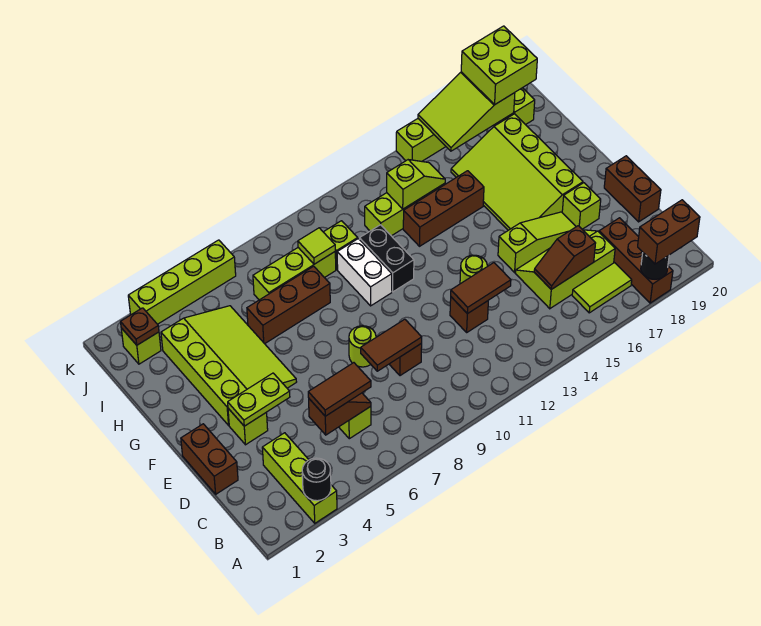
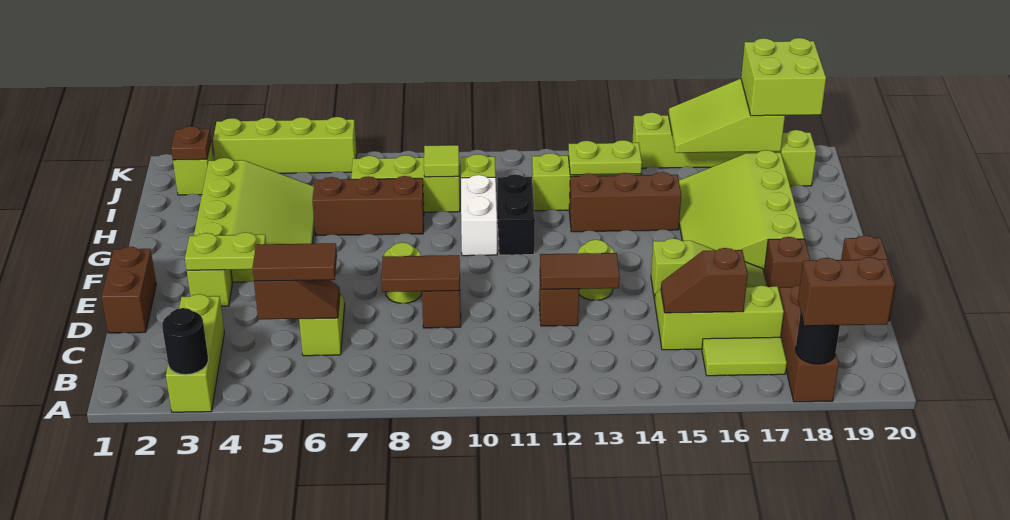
lime 1x1 brick [562,183,601,229] -> brown 1x1 brick [764,237,810,290]
lime 1x2 slope [387,160,445,209] -> lime 1x2 plate [568,140,642,175]

